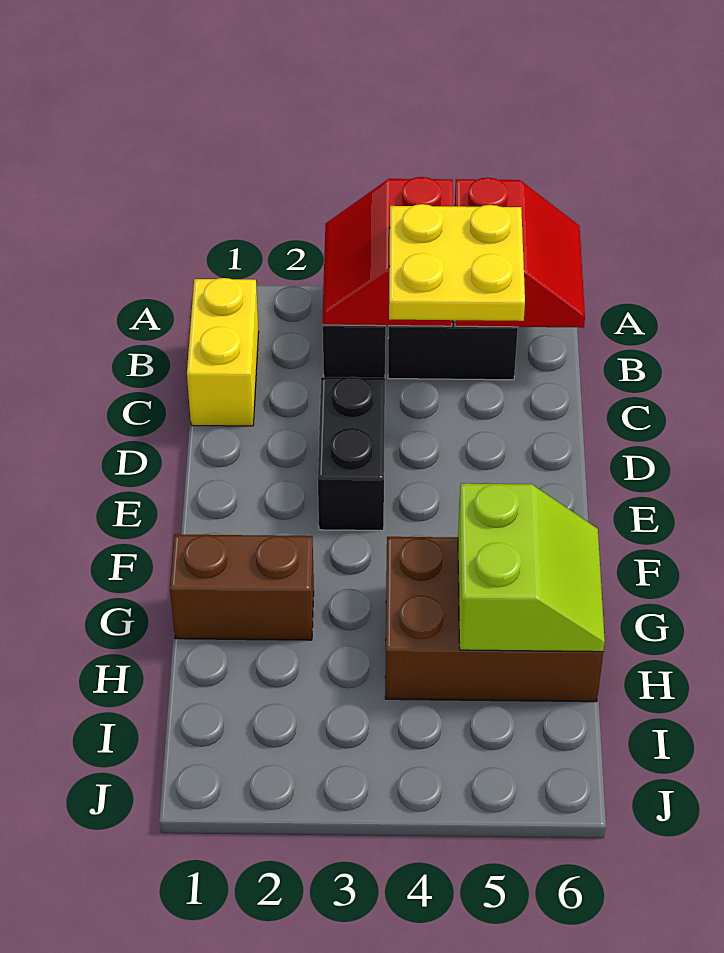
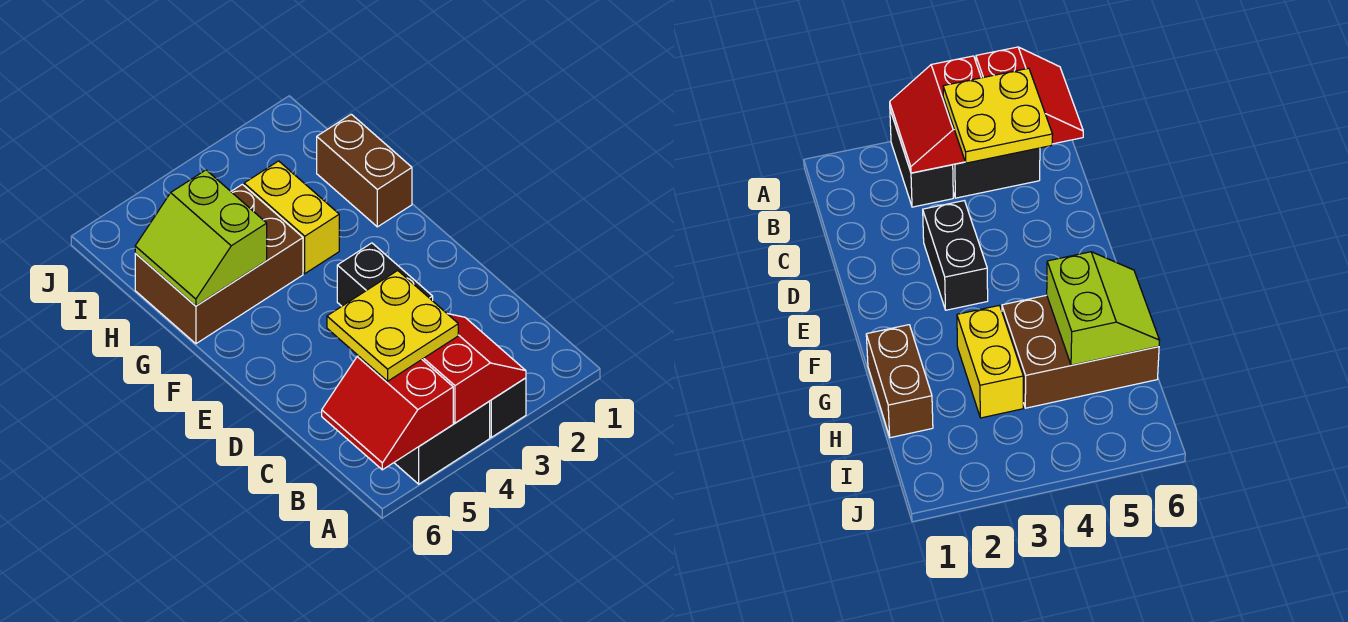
yellow 1x2 brick [187,278,259,426] -> yellow 1x2 brick moved to [244,161,339,273]
brown 1x2 brick [170,534,314,640] -> brown 1x2 brick turned to [317,114,412,227]

